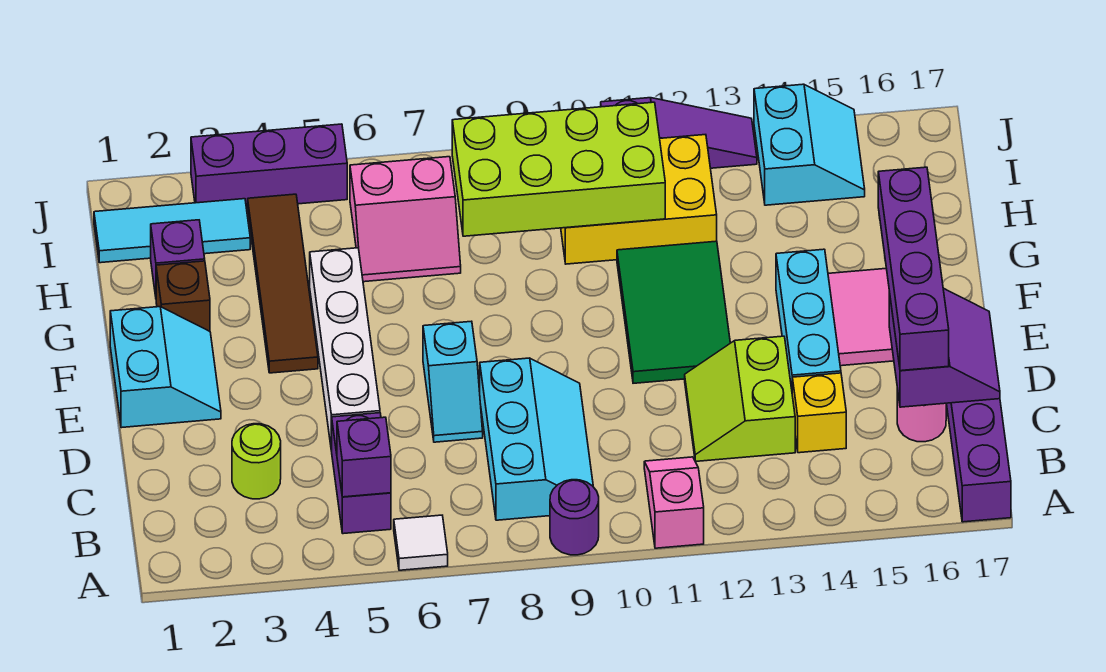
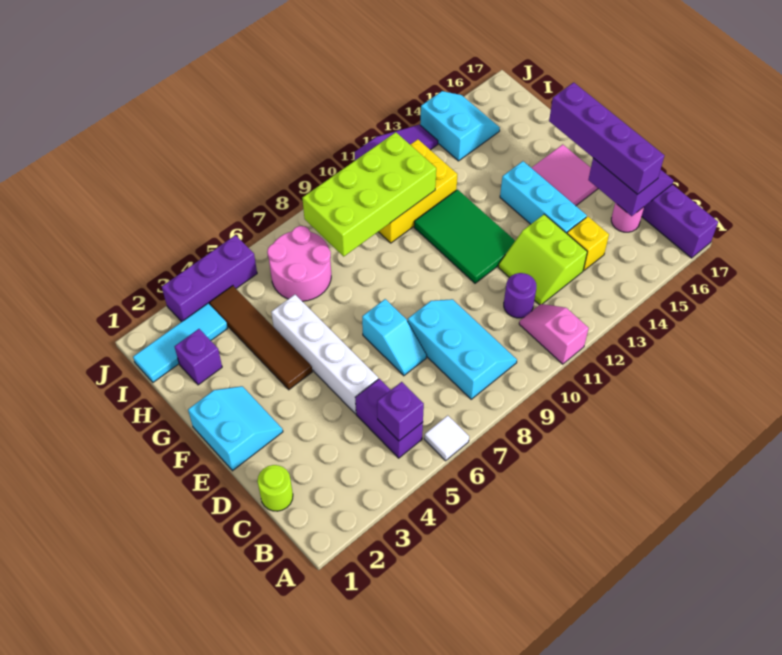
purple 1x1 round brick [550,480,599,555] -> purple 1x1 round brick moved to [504,273,536,318]
lime 1x1 round brick [232,424,281,499] -> lime 1x1 round brick moved to [257,465,293,511]
brown 1x1 brick [156,261,210,331] -> none
pink 2x2 slope [350,157,461,282] -> pink 2x2 round brick [267,226,331,301]

